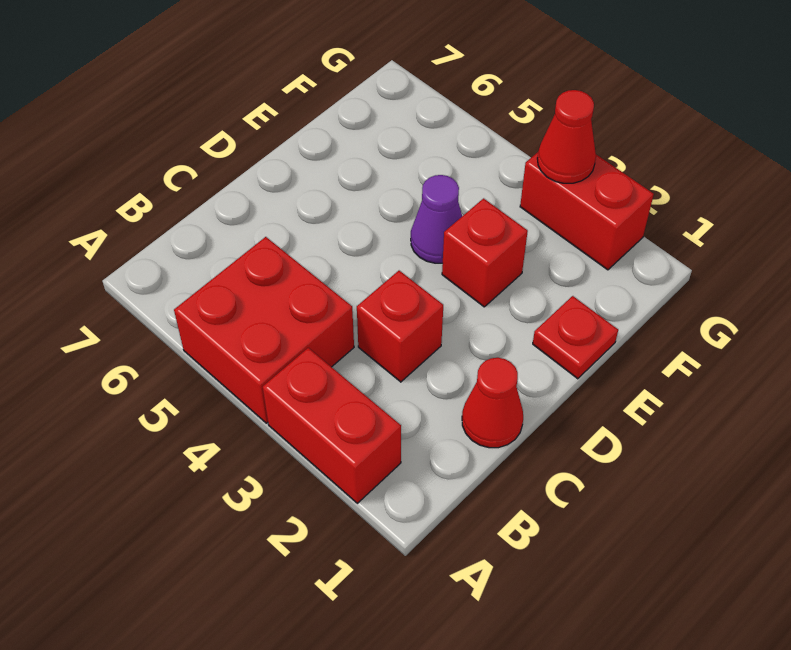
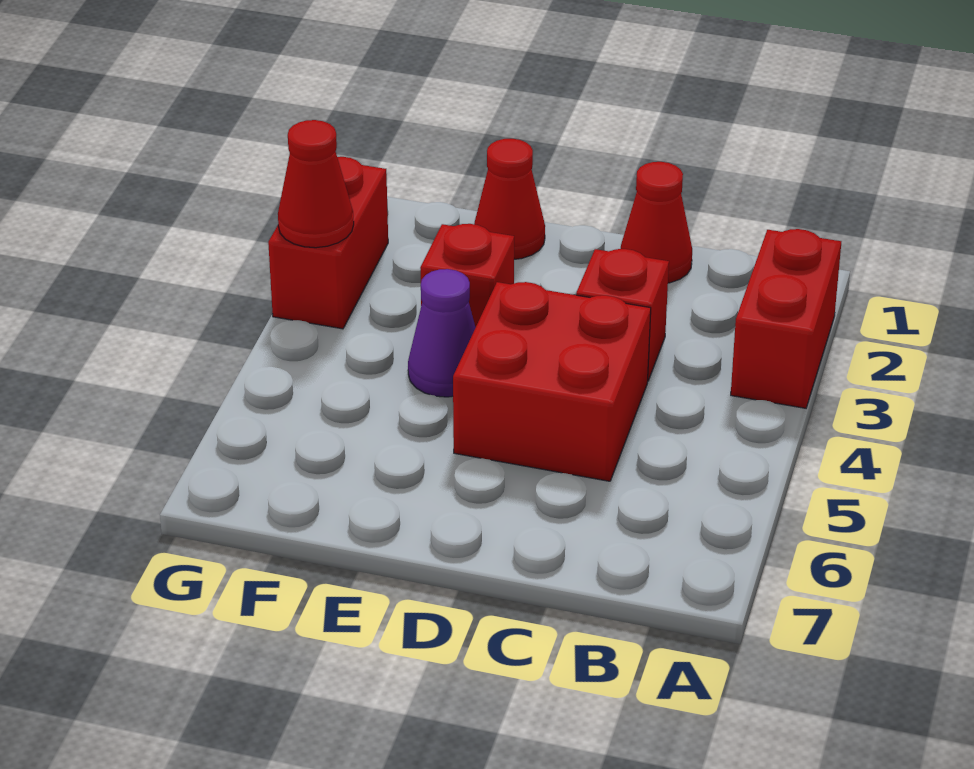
red 2x2 brick [174,237,354,423] -> red 2x2 brick moved to [453,282,651,481]
red 1x1 plate [533,296,618,379] -> red 1x1 cone [474,139,545,259]

